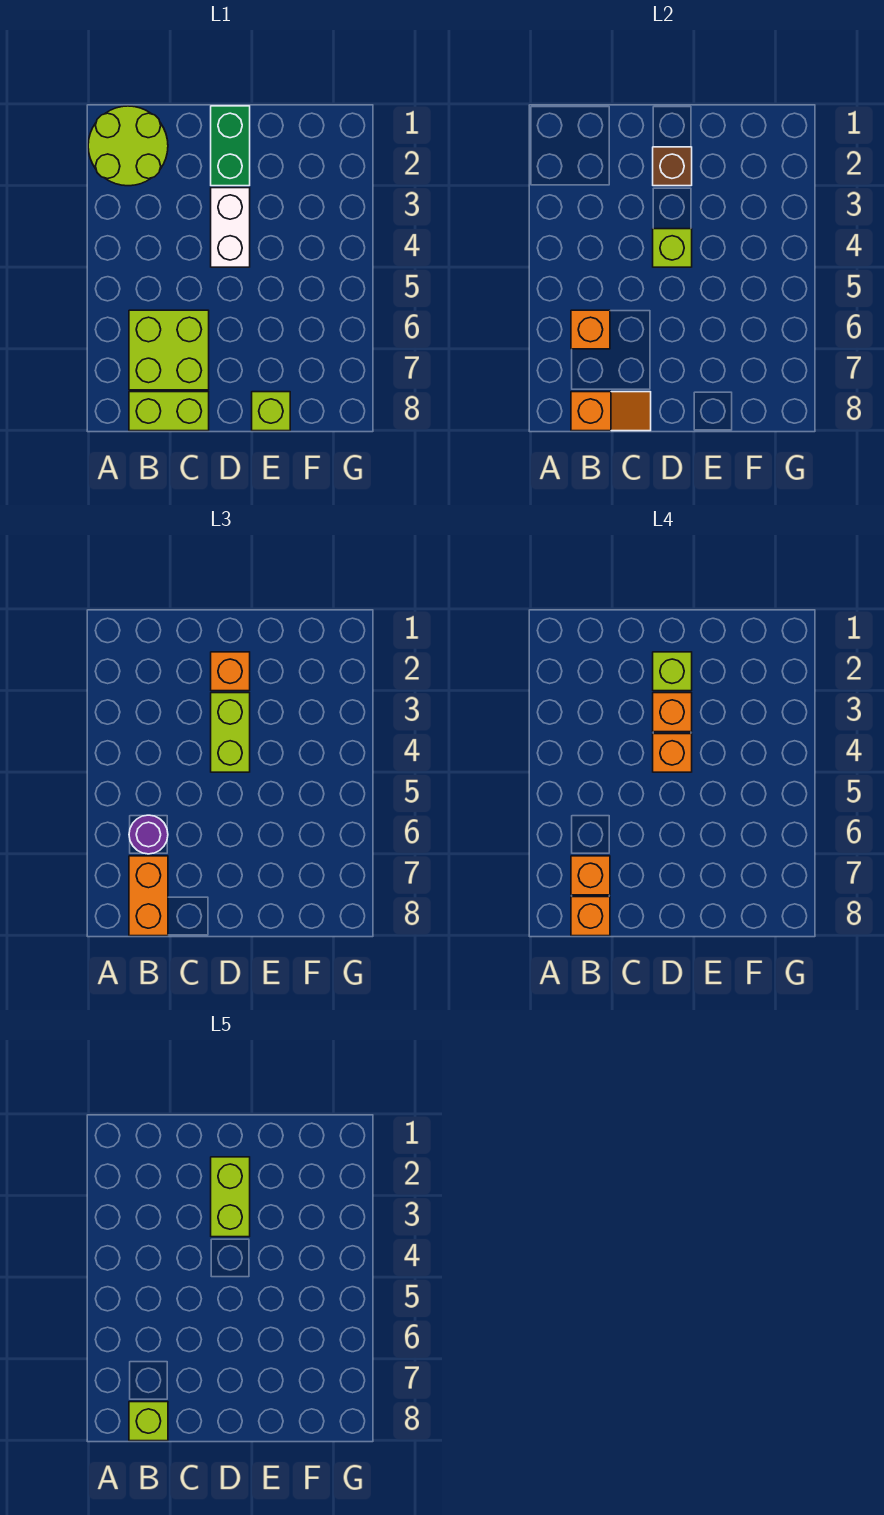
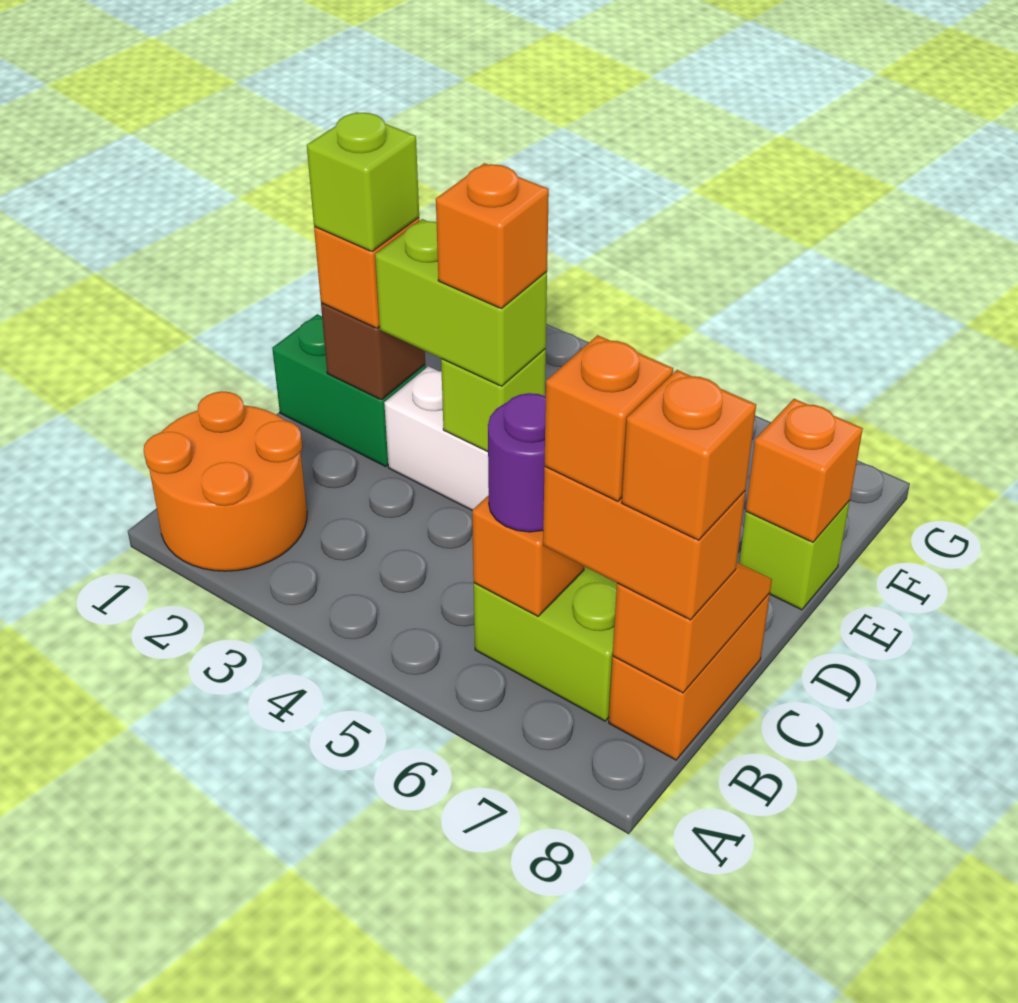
lime 2x2 round brick [88,106,168,186] -> orange 2x2 round brick [144,391,307,571]
lime 1x2 brick [129,392,209,431] -> orange 1x2 brick [609,593,770,760]
lime 1x1 brick [129,1402,168,1441] -> none
lime 1x2 brick [211,1157,250,1237] -> none
orange 1x1 brick [653,693,692,732] -> orange 1x1 brick moved to [746,399,863,542]

